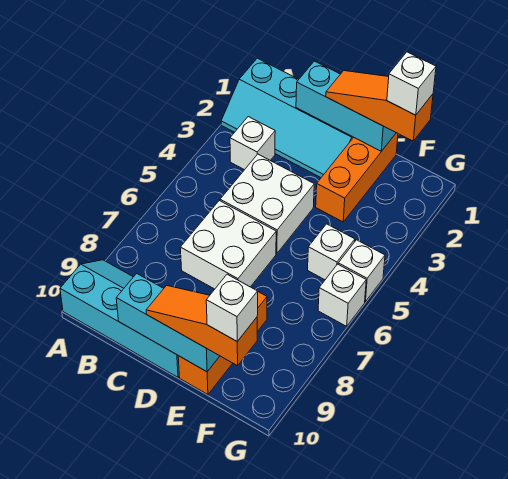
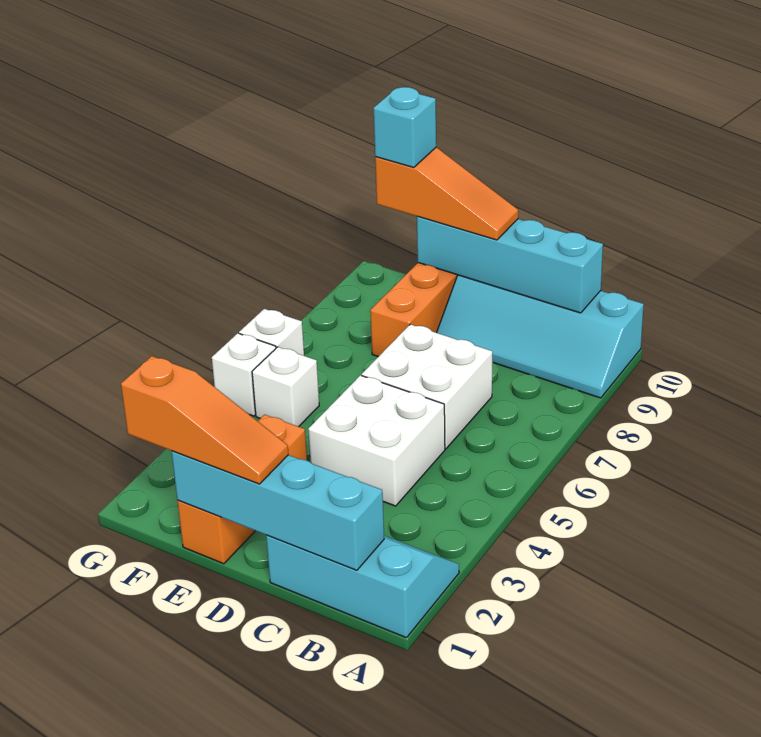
cyan 2x4 slope [221,58,354,178] -> cyan 2x3 slope [266,535,459,638]
white 1x1 brick [230,117,275,170] -> none
cyan 1x3 brick [296,61,396,151] -> cyan 1x4 brick [172,451,384,570]
cyan 1x3 brick [116,274,219,372] -> cyan 1x4 brick [417,216,603,313]
white 1x1 brick [387,52,436,115] -> none
white 1x1 brick [206,274,258,341] -> cyan 1x1 brick [374,87,436,168]

